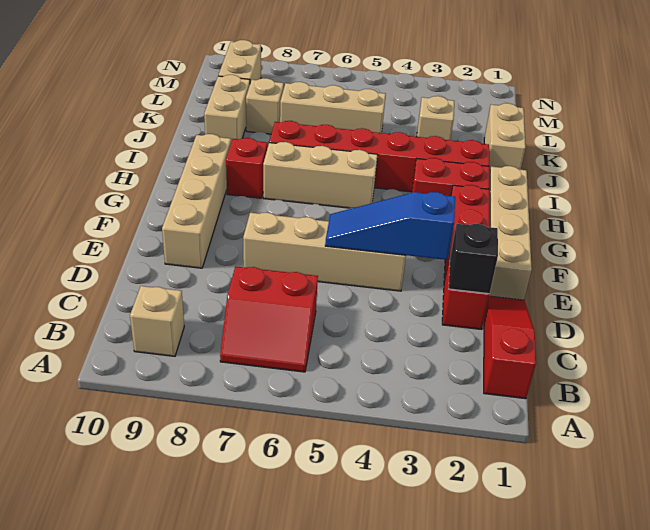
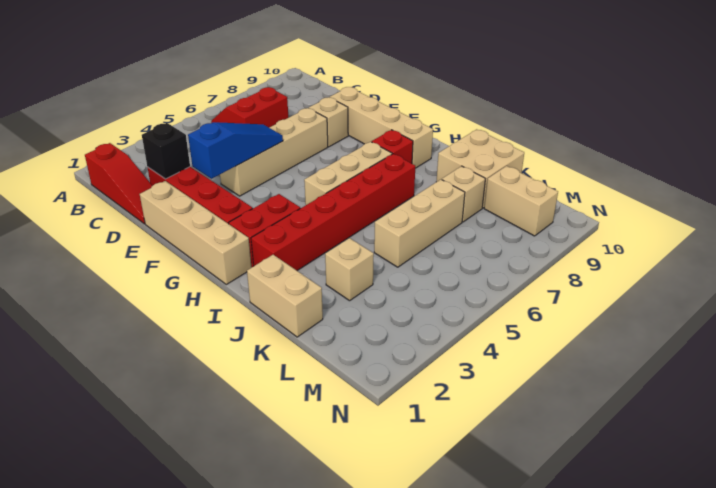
tan 1x1 brick [130,286,184,356] -> tan 1x1 brick moved to [309,97,348,147]
tan 1x2 brick [204,75,250,142] -> tan 2x2 brick [436,129,524,208]

